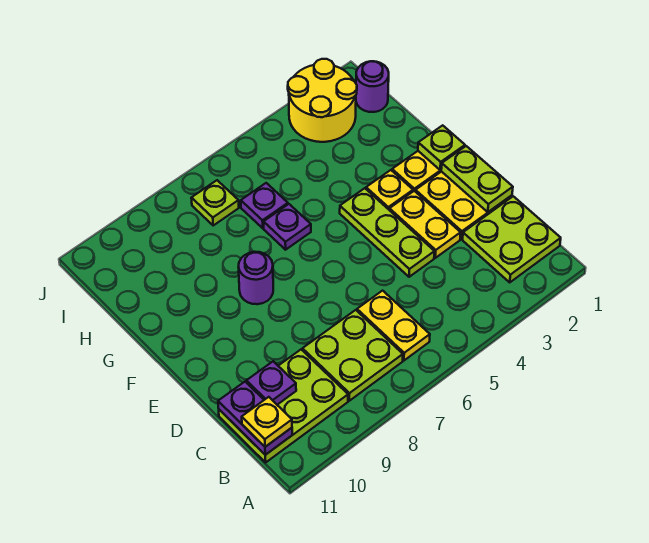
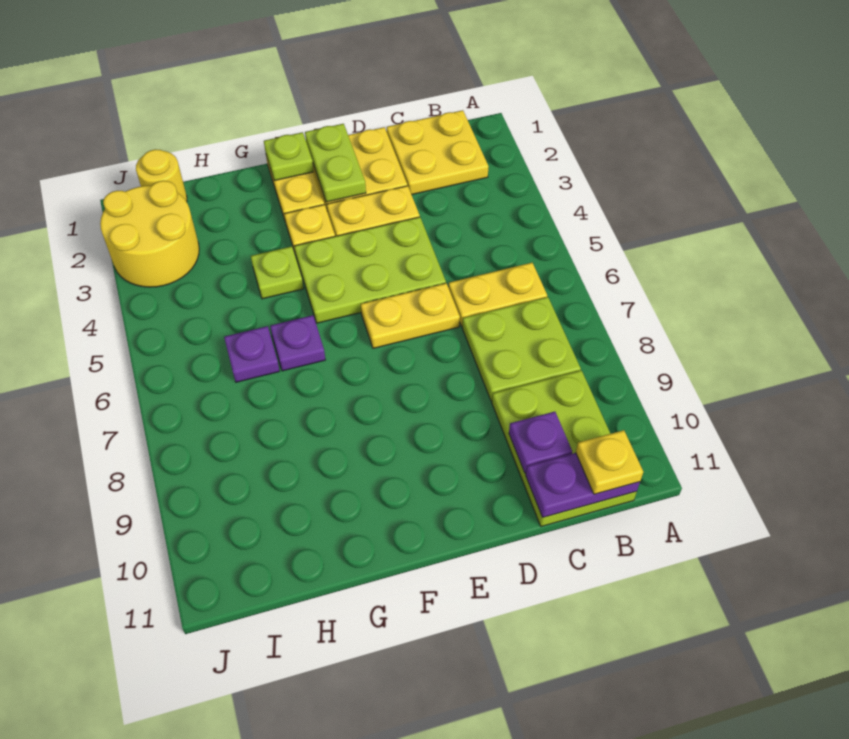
lime 2x2 plate [463,196,561,282] -> yellow 2x2 plate [387,110,489,195]
lime 1x2 plate [441,146,513,212] -> lime 1x2 plate turned to [305,124,366,202]
lime 1x3 plate [340,188,435,277] -> lime 2x3 plate [294,217,446,323]
none -> yellow 1x2 plate [361,283,460,348]
purple 1x1 round brick [239,252,273,304] -> none
purple 1x1 round brick [356,61,389,112] -> yellow 1x1 round brick [136,149,187,202]
lime 1x1 plate [191,180,239,225] -> lime 1x1 plate moved to [251,246,304,299]

